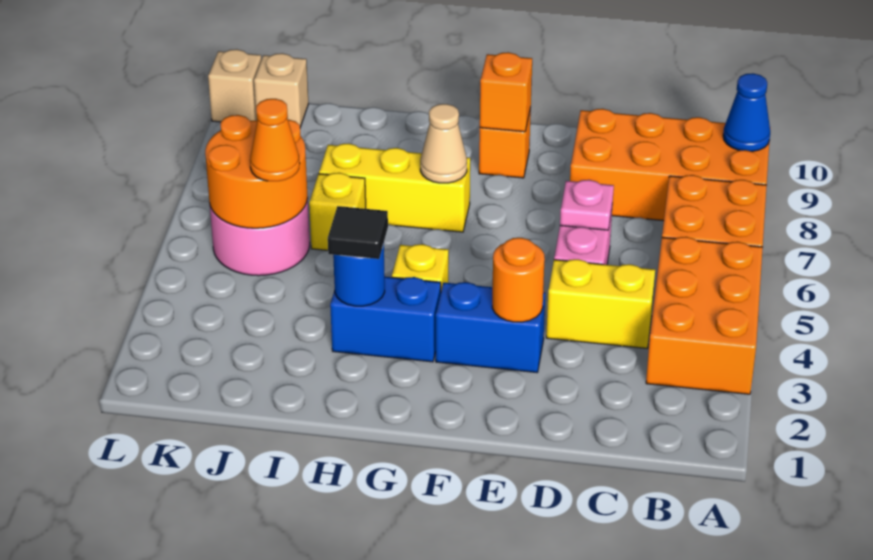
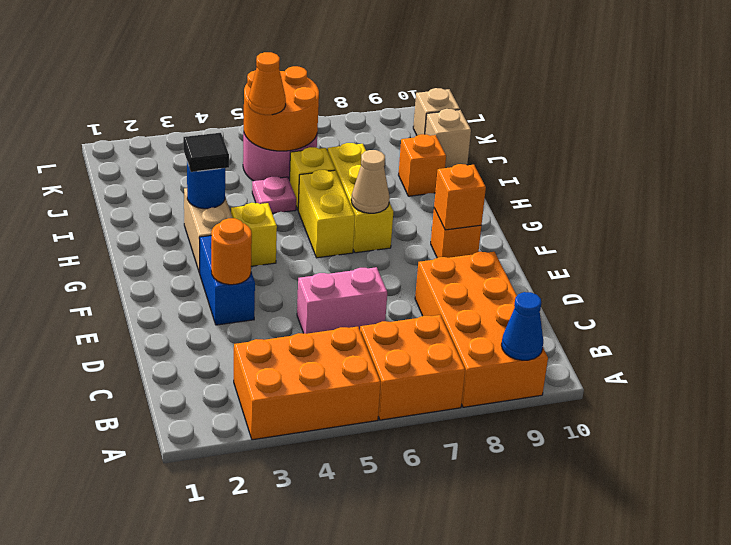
yellow 1x2 brick [546,259,655,348] -> yellow 1x2 brick moved to [298,170,355,258]
pink 1x1 plate [560,180,614,230] -> pink 1x1 plate moved to [252,177,296,213]
blue 1x2 brick [330,277,441,362] -> tan 1x2 brick [184,188,233,273]
none -> orange 1x1 brick [399,134,446,196]
tan 1x1 brick [208,49,261,122] -> tan 1x1 brick moved to [425,109,471,168]

